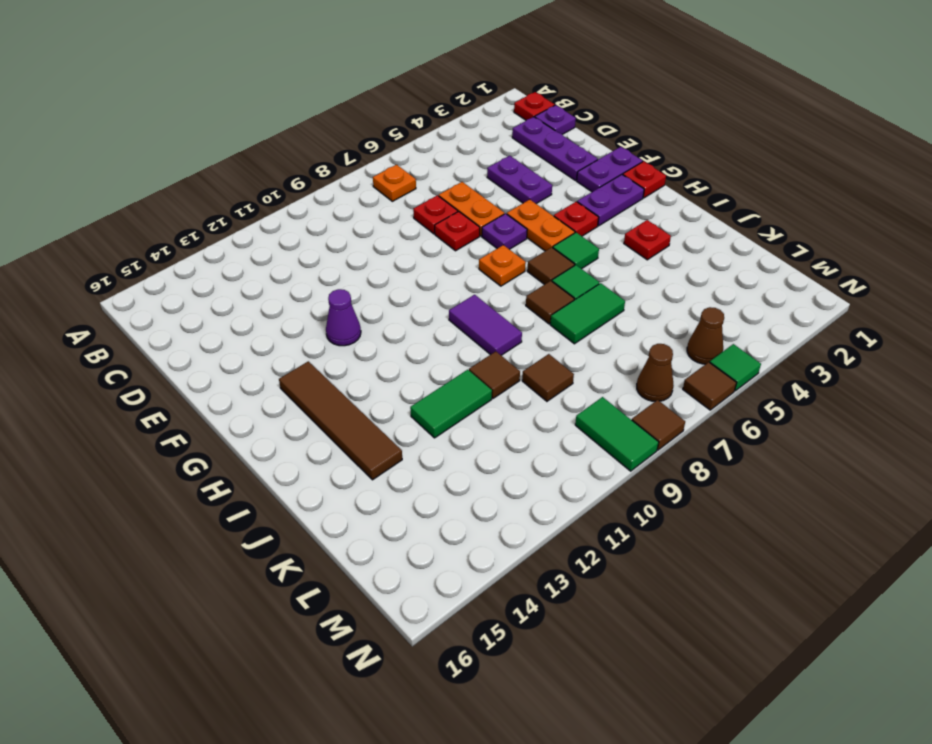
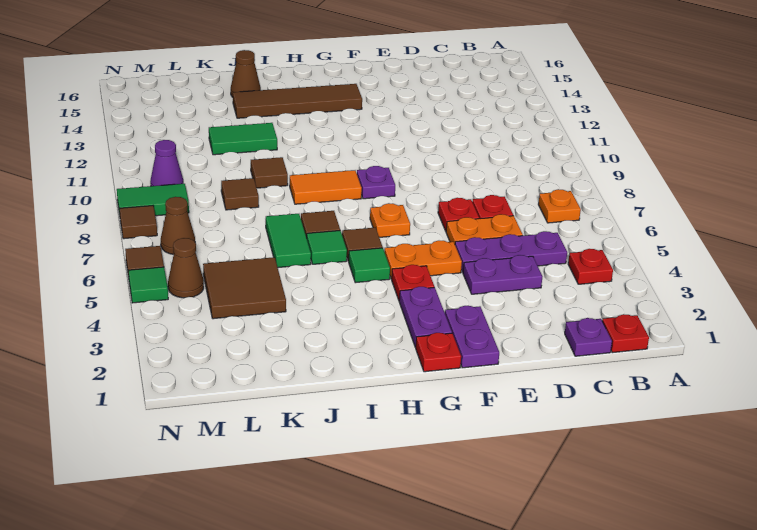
purple 1x3 plate [512,117,598,180] -> purple 1x3 plate moved to [455,231,567,272]
purple 1x1 plate [482,214,527,249] -> purple 1x1 plate moved to [357,166,395,199]
purple 1x1 cone [326,289,361,346] -> purple 1x1 cone moved to [150,140,183,186]
purple 1x2 tile [449,295,522,355] -> orange 1x2 tile [290,170,362,204]
red 1x1 plate [624,220,671,260] -> red 1x1 plate moved to [568,249,613,284]
green 1x2 tile [410,370,492,438] -> green 1x2 tile turned to [209,123,277,155]
none -> brown 1x1 cone [231,50,261,97]
none -> brown 2x2 tile [203,257,286,319]

